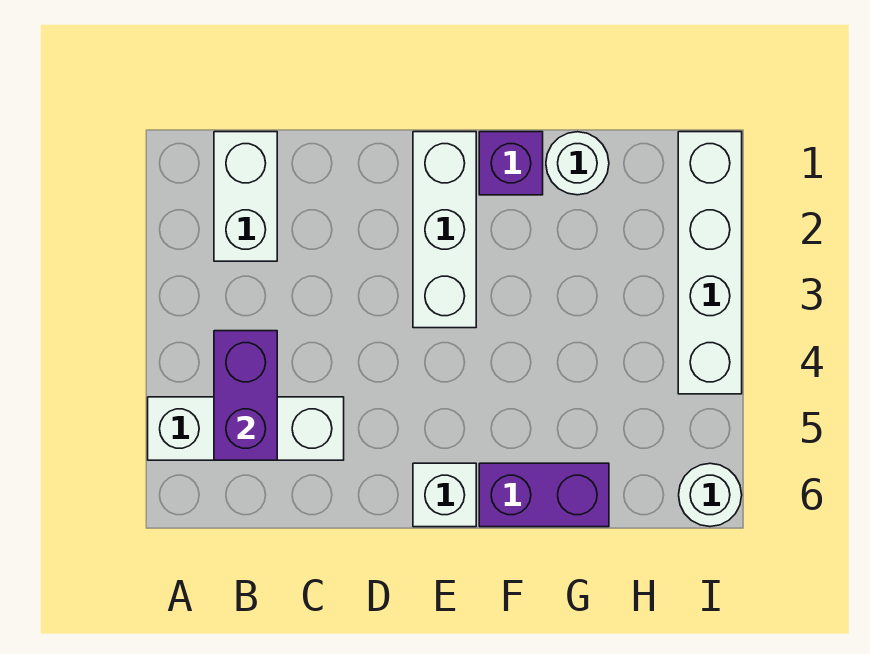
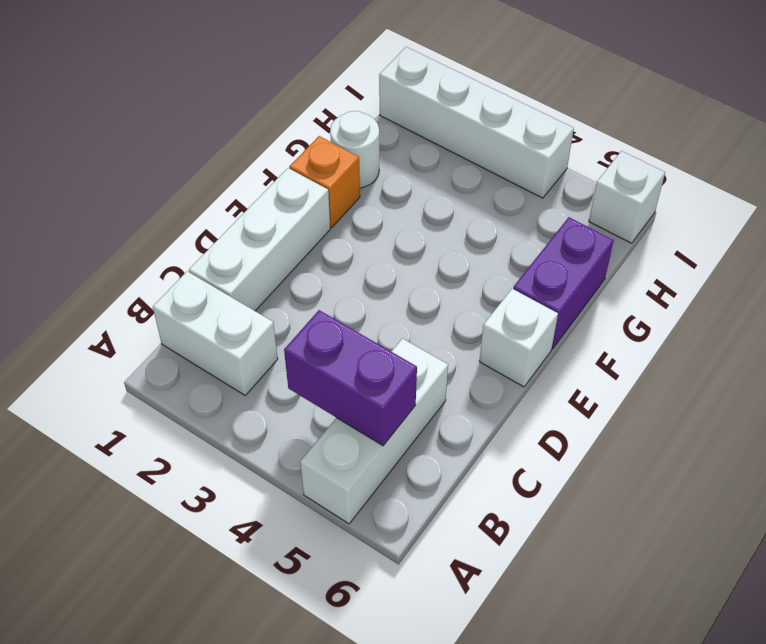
white 1x3 brick [413,132,476,328] -> white 1x3 brick turned to [189,168,330,311]
purple 1x1 brick [479,132,543,195] -> orange 1x1 brick [289,136,360,227]
white 1x1 round brick [679,463,742,527] -> white 1x1 brick [589,151,665,243]

